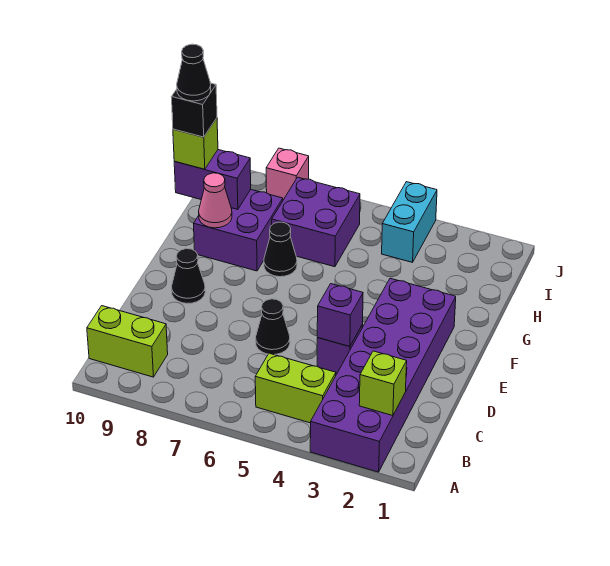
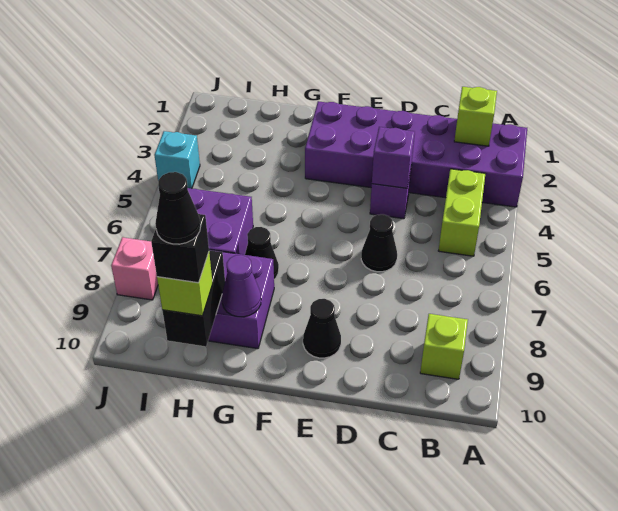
lime 1x2 brick [87,306,168,377] -> lime 1x1 brick [420,314,468,379]
pink 1x1 cone [199,173,232,228] -> purple 1x1 cone [222,255,261,317]
purple 1x2 brick [174,150,251,209] -> black 1x2 brick [162,250,225,347]
cyan 1x2 brick [382,182,437,262] -> cyan 1x1 brick [154,131,200,189]

